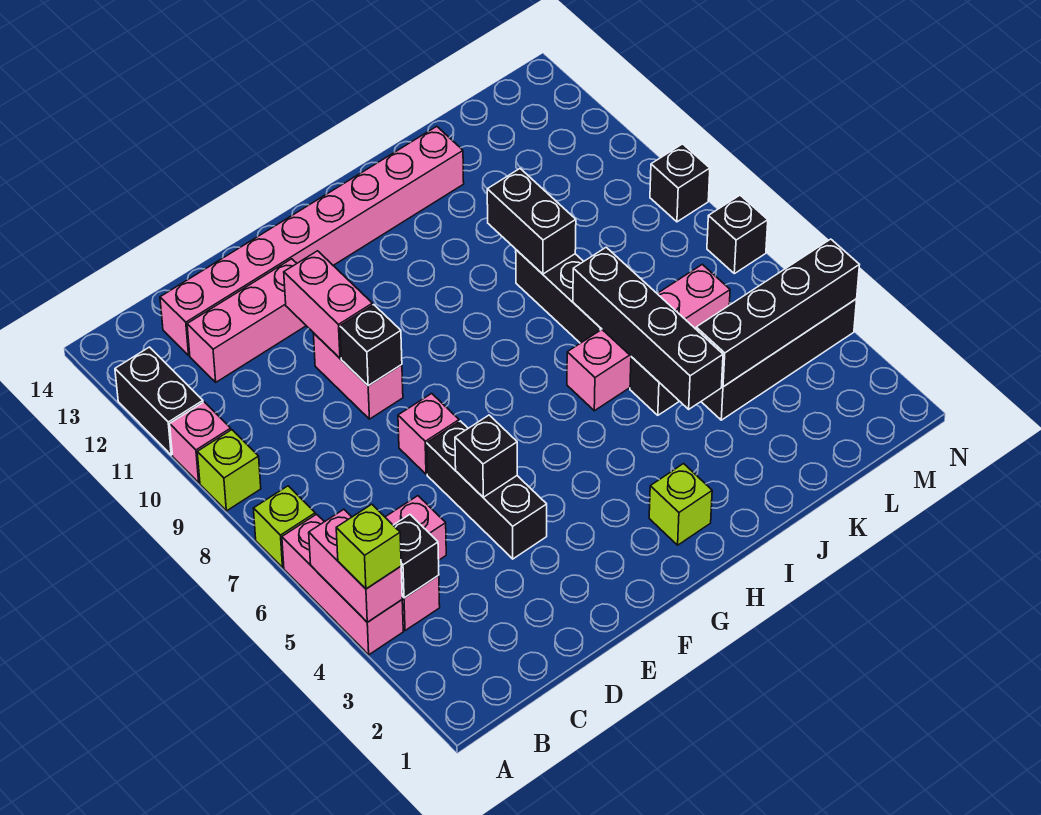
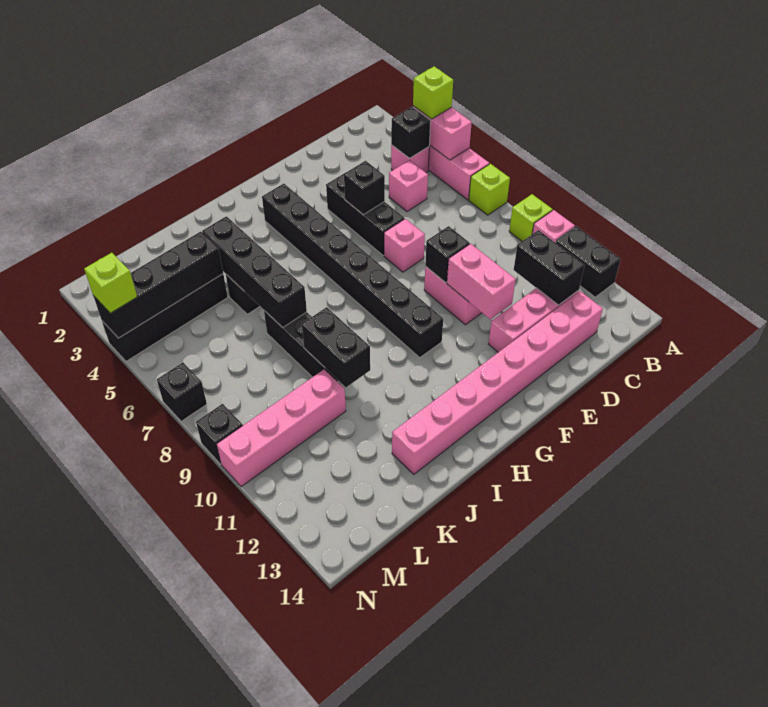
none -> black 1x2 brick [514,230,585,305]
none -> black 1x8 brick [262,184,443,358]
lime 1x1 brick [649,464,712,545] -> lime 1x1 brick moved to [84,253,137,313]
pink 1x4 brick [567,264,730,411] -> pink 1x4 brick moved to [217,370,346,487]

